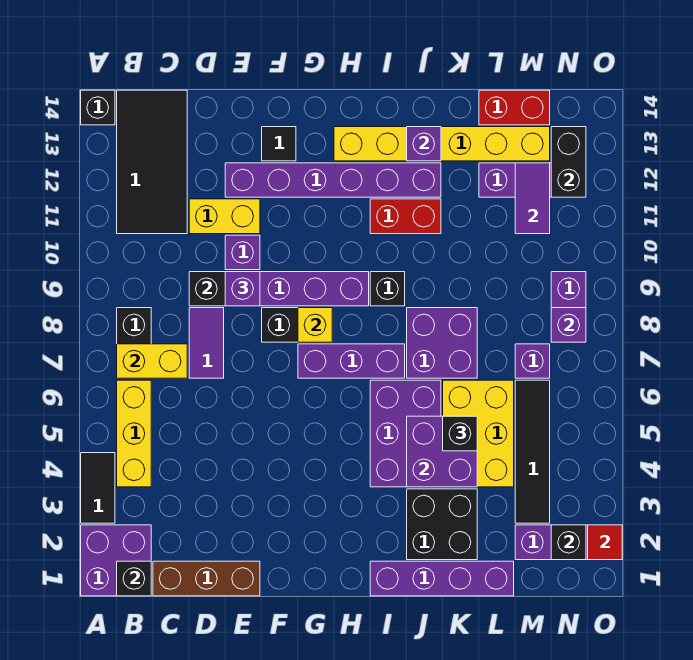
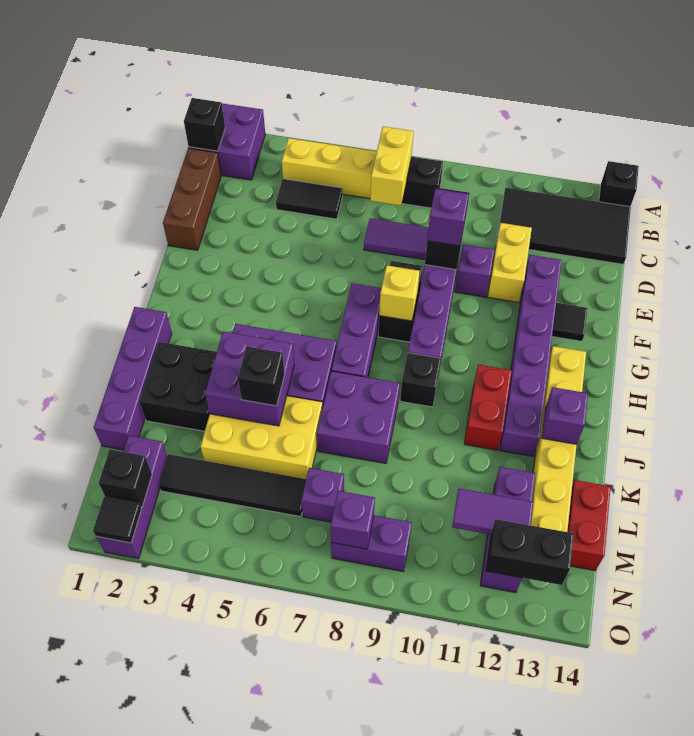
black 1x2 tile [81,453,115,523] -> black 1x2 tile moved to [276,179,343,219]
red 1x1 tile [588,525,622,560] -> black 1x1 tile [93,497,142,543]

